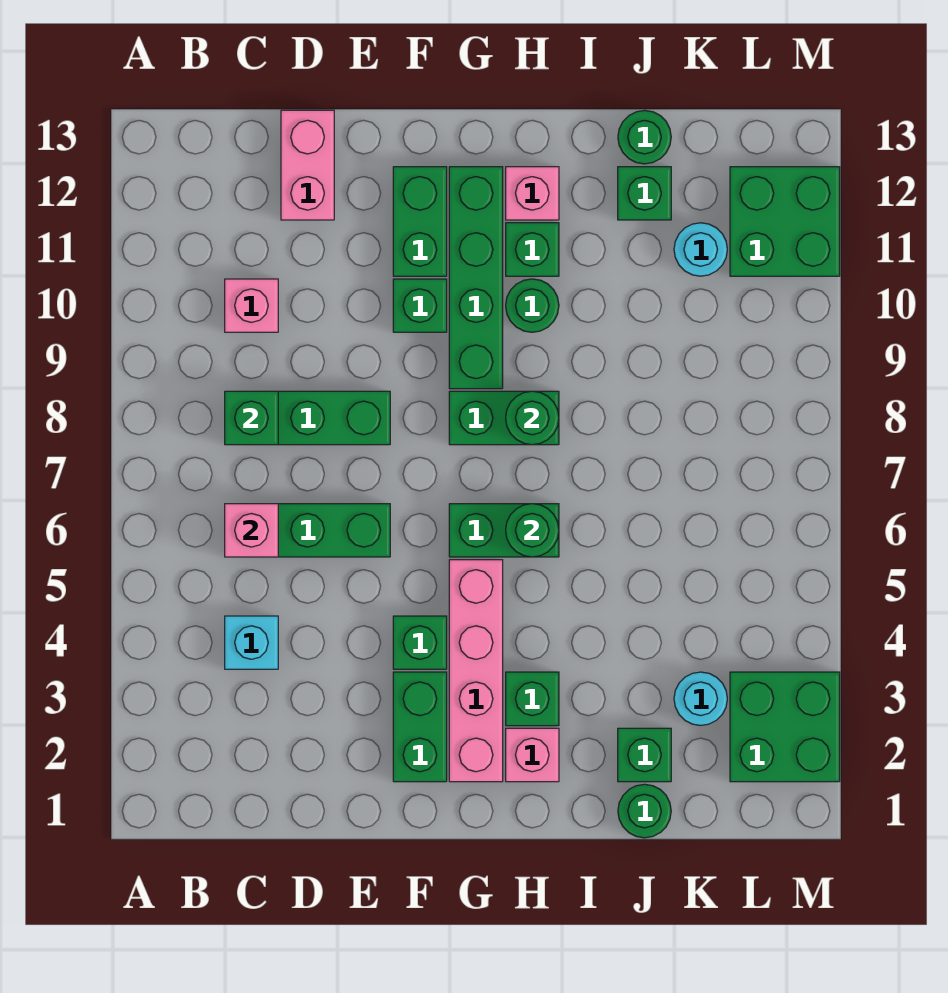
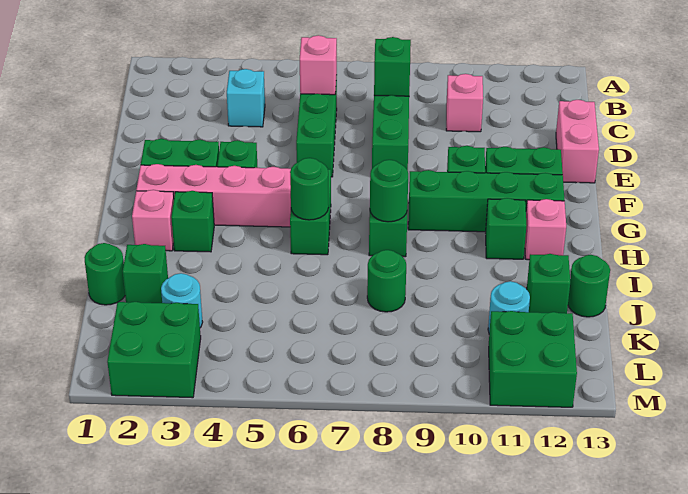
pink 1x2 brick [281,110,334,220] -> pink 1x2 brick turned to [556,100,599,183]
green 1x1 round brick [506,279,559,332] -> green 1x1 round brick moved to [367,250,406,312]

